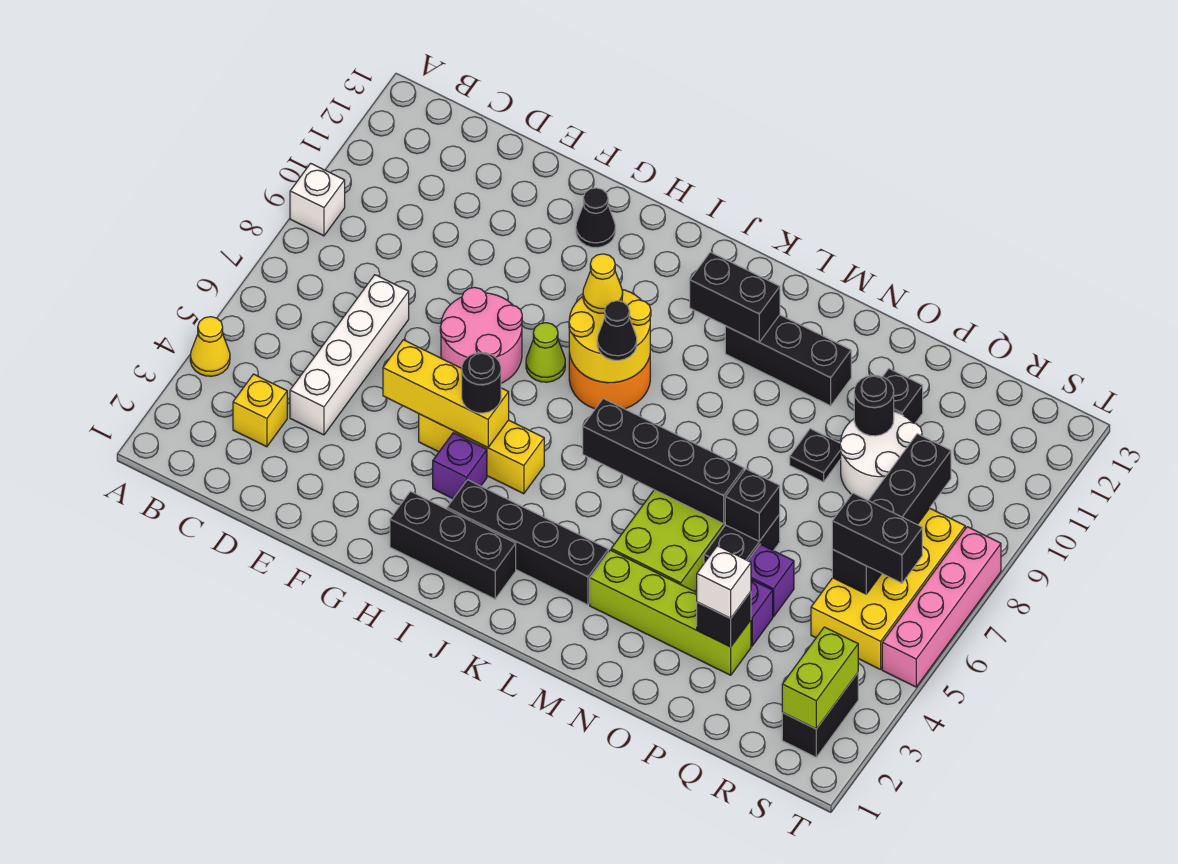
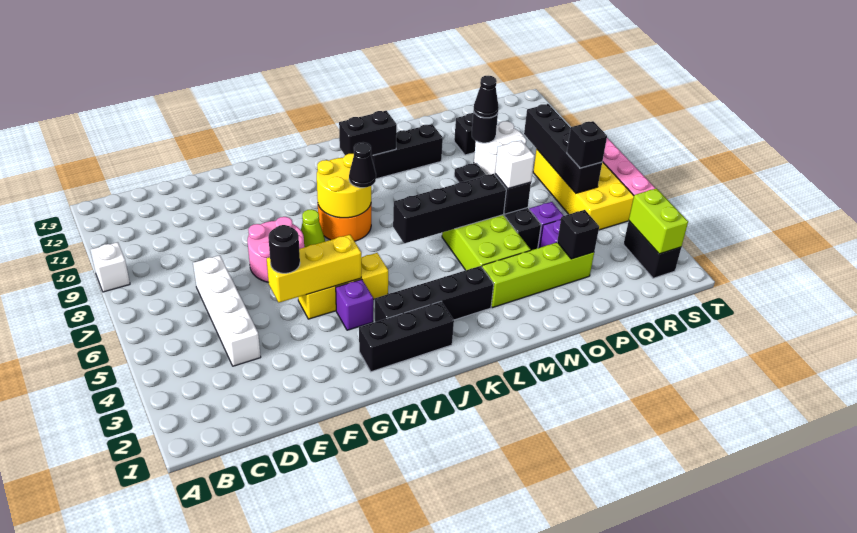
yellow 1x1 cone [190,317,230,376] -> none
yellow 1x1 brick [233,374,287,447] -> none
black 1x1 cone [576,188,615,248] -> black 1x1 cone moved to [474,76,499,118]
black 1x1 round brick [462,352,501,413] -> black 1x1 round brick moved to [268,225,300,273]
yellow 1x1 cone [583,254,623,314] -> none
white 1x1 brick [697,546,751,618] -> white 1x1 brick moved to [495,141,534,189]
black 1x2 brick [832,493,922,583] -> black 1x1 brick [567,121,607,168]

